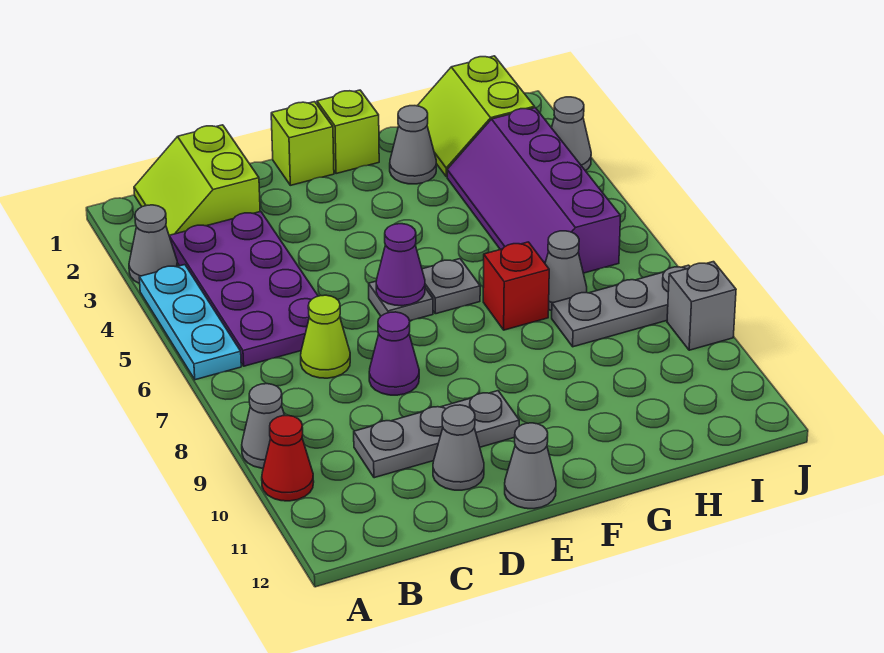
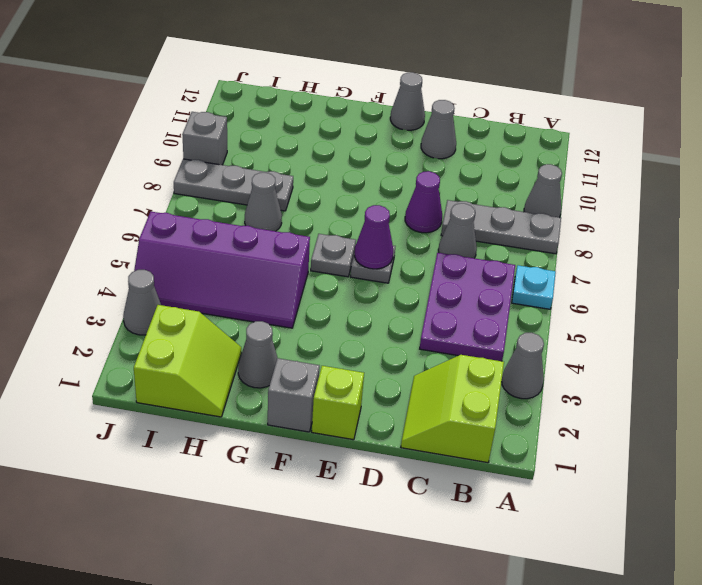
cyan 1x3 plate [139,265,241,380] -> cyan 1x1 plate [512,265,556,309]
red 1x1 cone [262,416,314,501] -> none
lime 2x2 slope [134,125,260,235] -> lime 2x2 slope turned to [401,355,504,463]
purple 2x4 plate [169,212,318,366] -> purple 2x3 plate [420,253,515,361]
lime 1x1 cone [301,295,350,378] -> grey 1x1 cone [438,203,477,258]
grey 1x3 plate [354,391,519,478] -> grey 1x3 plate moved to [441,200,561,254]
lime 1x1 brick [317,90,379,174] -> grey 1x1 brick [268,358,320,432]
red 1x1 brick [483,242,549,330] -> none
purple 2x4 slope [447,108,621,273] -> purple 2x4 slope turned to [134,212,310,328]

